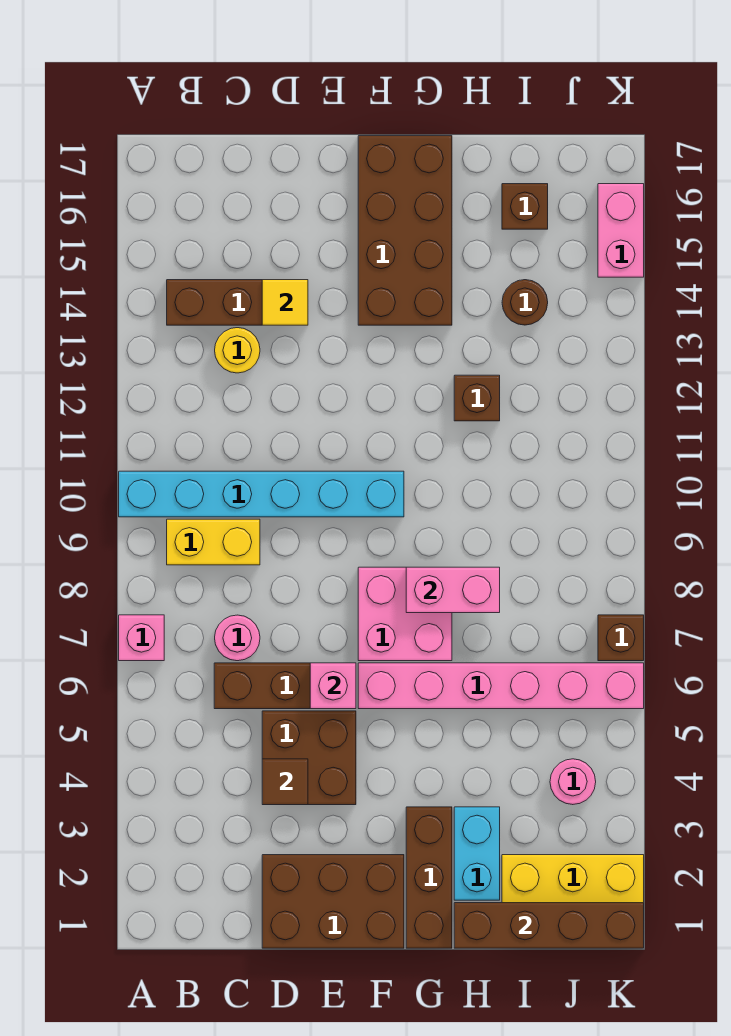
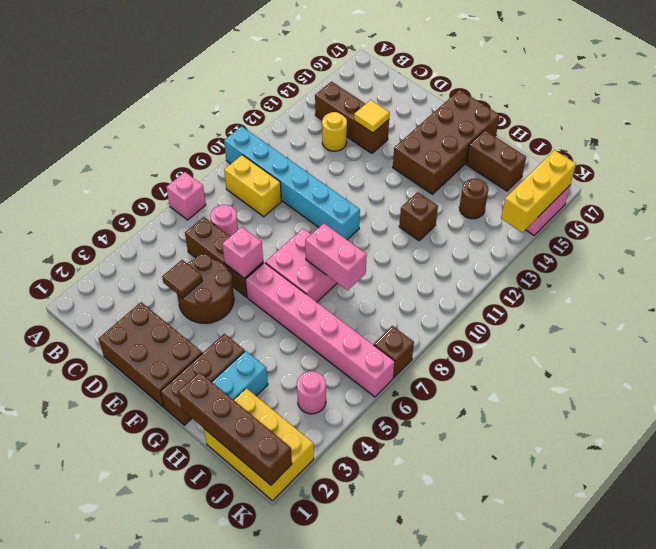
brown 2x2 brick [262,711,356,805] -> brown 2x2 round brick [177,254,234,323]
brown 1x1 brick [502,184,548,229] -> brown 1x2 brick [466,130,526,191]
none -> yellow 1x3 brick [501,150,576,232]

